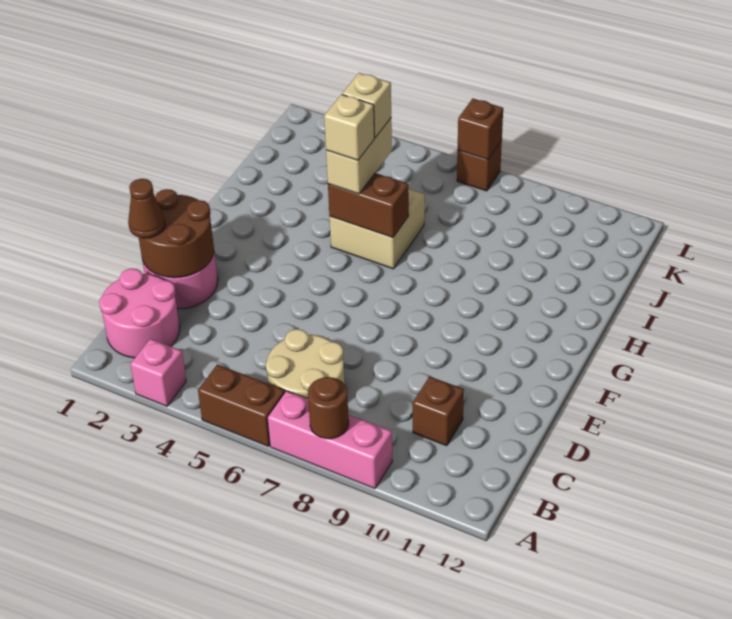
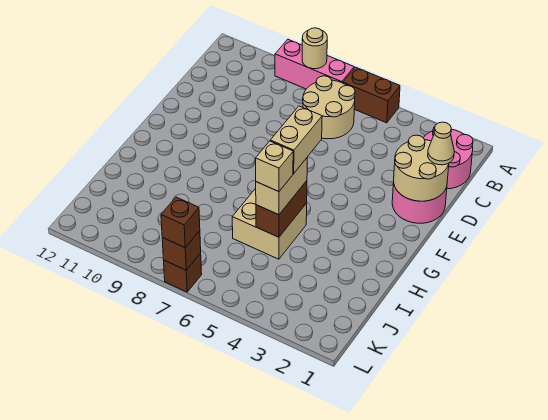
pink 1x1 brick [130,339,186,406] -> none
brown 1x1 round brick [308,377,349,439] -> tan 1x1 round brick [302,28,327,69]
brown 1x1 brick [413,376,464,446] -> brown 1x1 brick moved to [161,197,200,248]
brown 2x2 round brick [139,189,214,278] -> tan 2x2 round brick [394,135,449,201]
brown 1x1 cone [128,179,165,238] -> tan 1x1 cone [428,122,454,165]
brown 1x2 brick [328,173,409,238] -> brown 1x2 brick turned to [256,181,307,237]
tan 1x1 brick [324,94,374,160] -> tan 1x2 brick [270,106,322,174]

